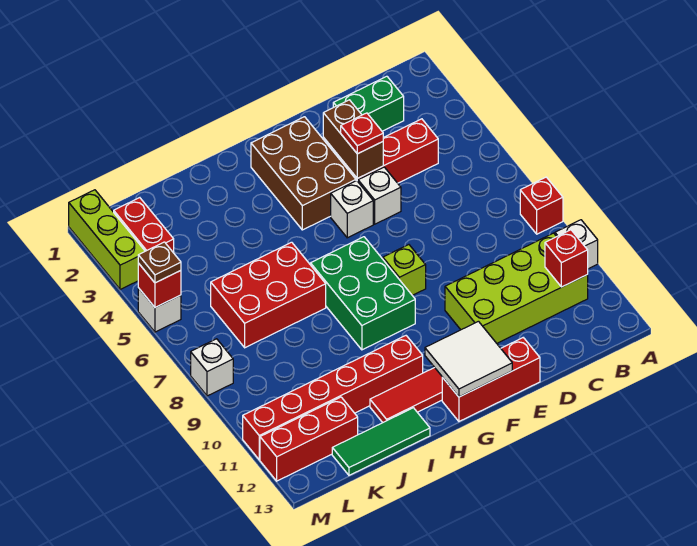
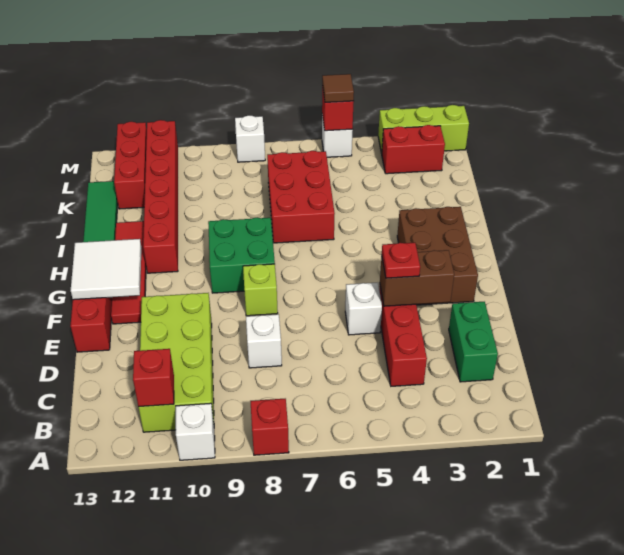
brown 2x3 brick [251,117,356,230] -> brown 2x3 brick turned to [397,207,478,305]
white 1x1 brick [331,181,373,238] -> white 1x1 brick moved to [246,314,282,368]
green 2x3 brick [311,237,415,350] -> green 2x2 brick [208,218,275,293]
brown 1x1 plate [138,242,181,283] -> brown 1x1 tile [322,74,354,102]

